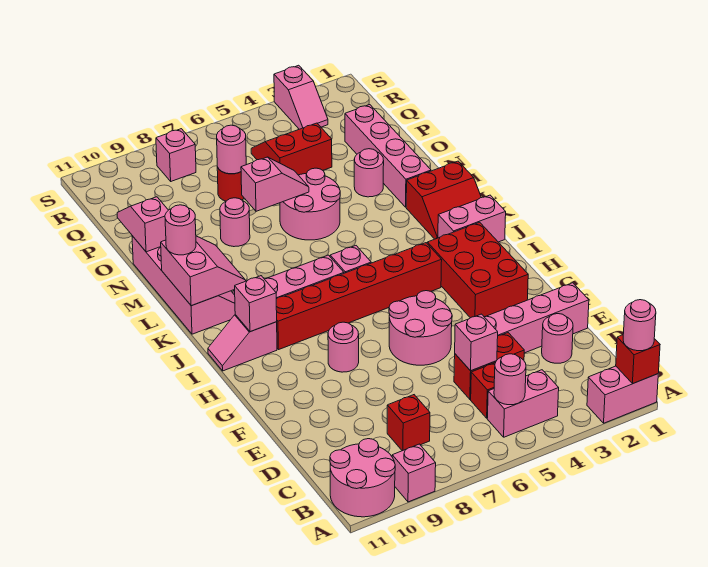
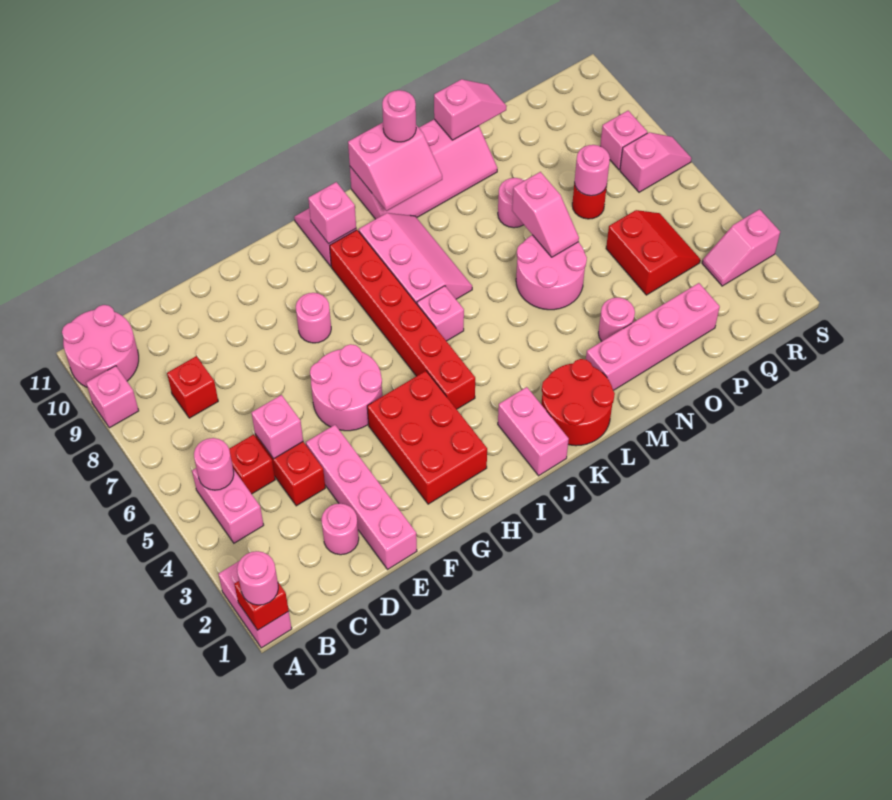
red 2x3 brick [427,222,528,318] -> red 2x3 brick turned to [367,371,487,504]
red 2x2 slope [406,161,481,239] -> red 2x2 round brick [541,359,615,446]
none -> pink 1x2 slope [620,132,692,192]

